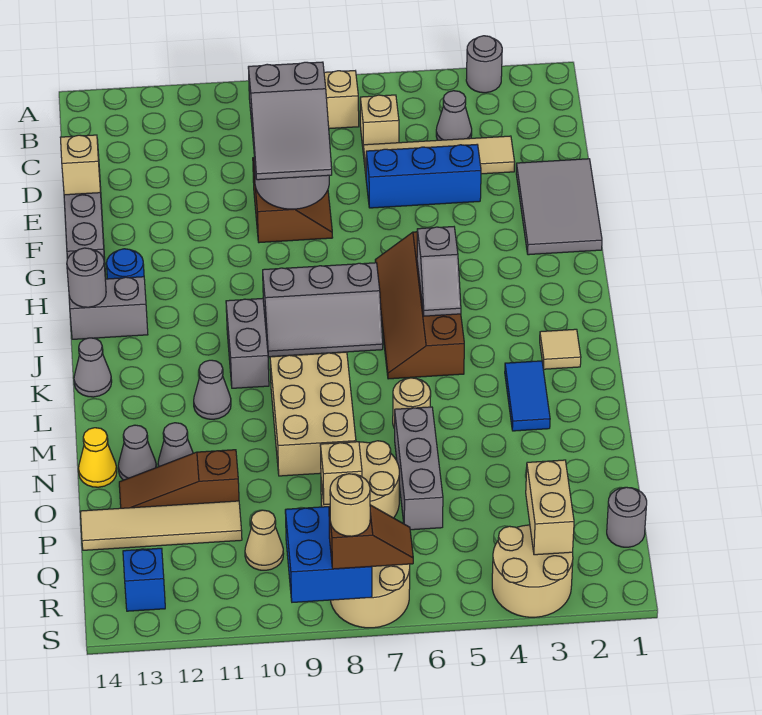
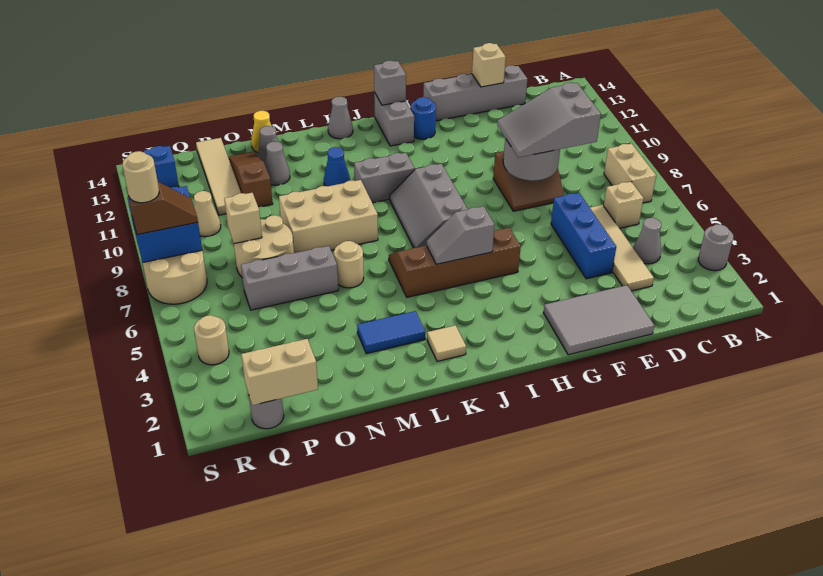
grey 1x1 round brick [67,248,106,307] -> grey 1x1 brick [374,61,406,105]
grey 1x1 cone [194,360,231,419] -> blue 1x1 cone [324,147,350,186]
tan 1x2 brick [526,460,574,555] -> tan 1x2 brick moved to [241,339,318,405]
tan 2x2 round brick [492,525,573,617] -> tan 1x1 round brick [194,315,229,365]
brown 1x2 slope [329,505,413,569] -> brown 1x2 slope turned to [126,182,198,235]

